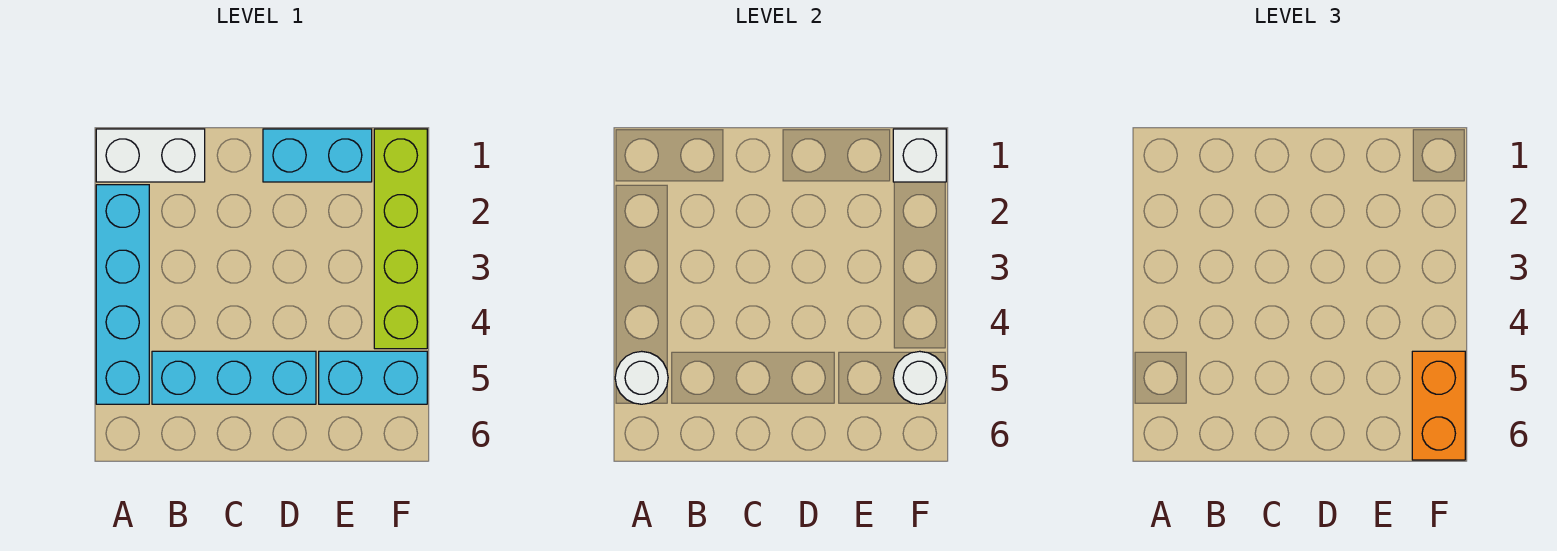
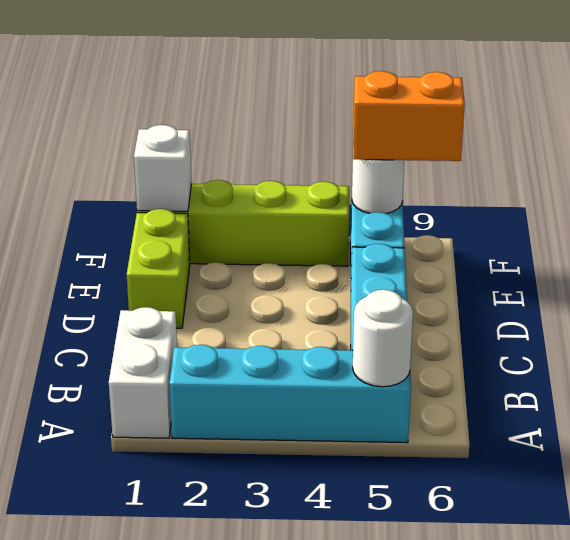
cyan 1x2 brick [263,129,372,182] -> lime 1x2 brick [127,209,190,328]

